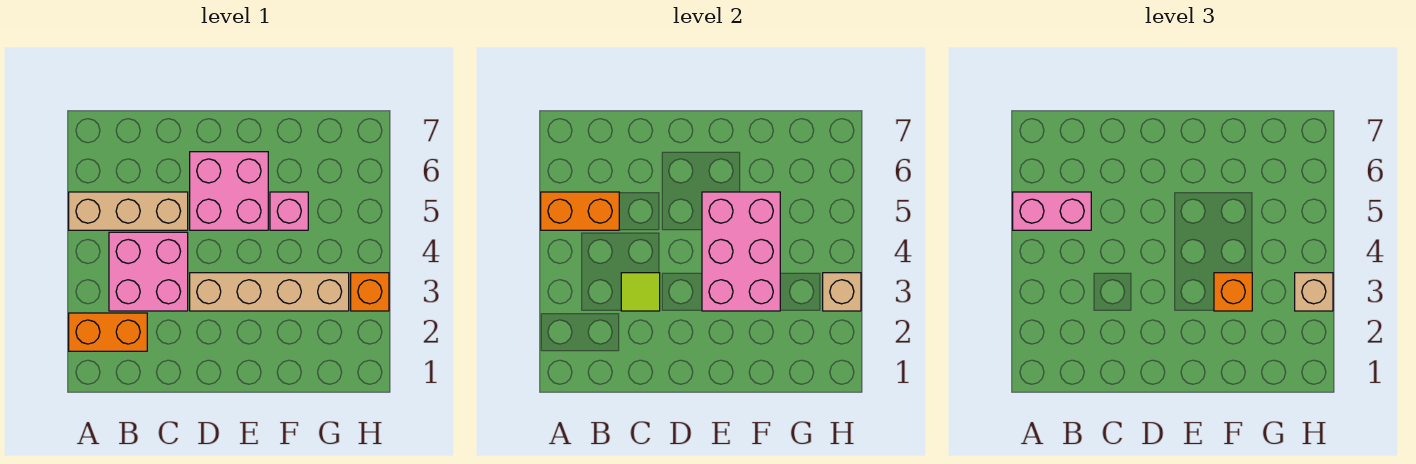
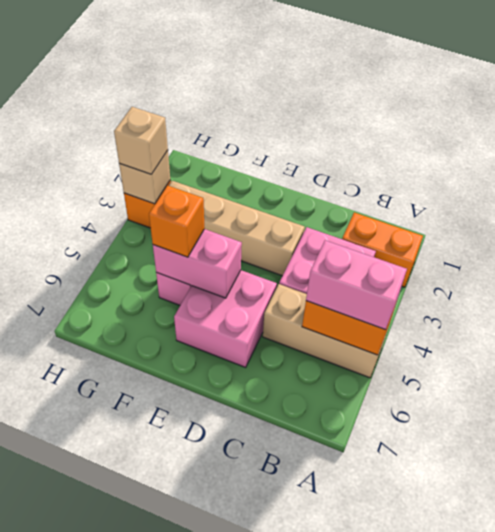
lime 1x1 tile [621,273,660,311] -> none
pink 2x3 brick [702,192,780,311] -> pink 1x2 brick [153,229,242,298]
orange 1x1 brick [1214,273,1252,311] -> orange 1x1 brick moved to [149,185,205,257]

